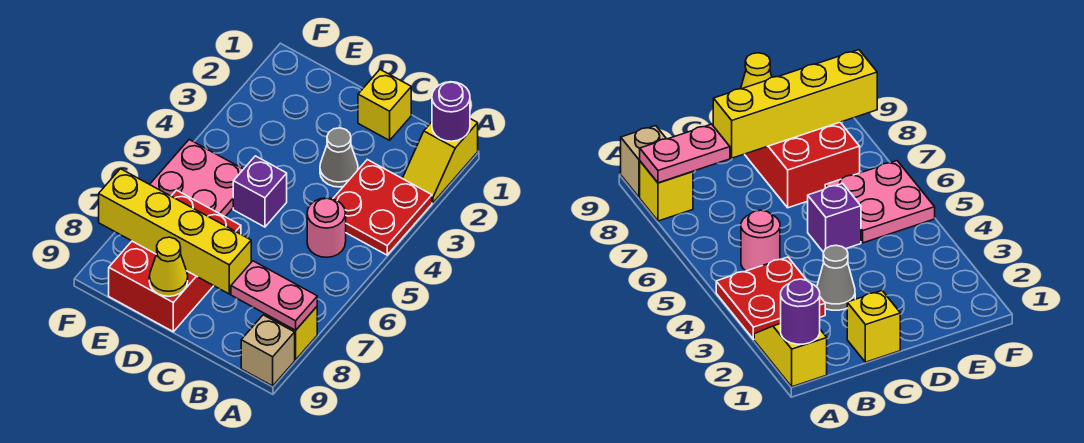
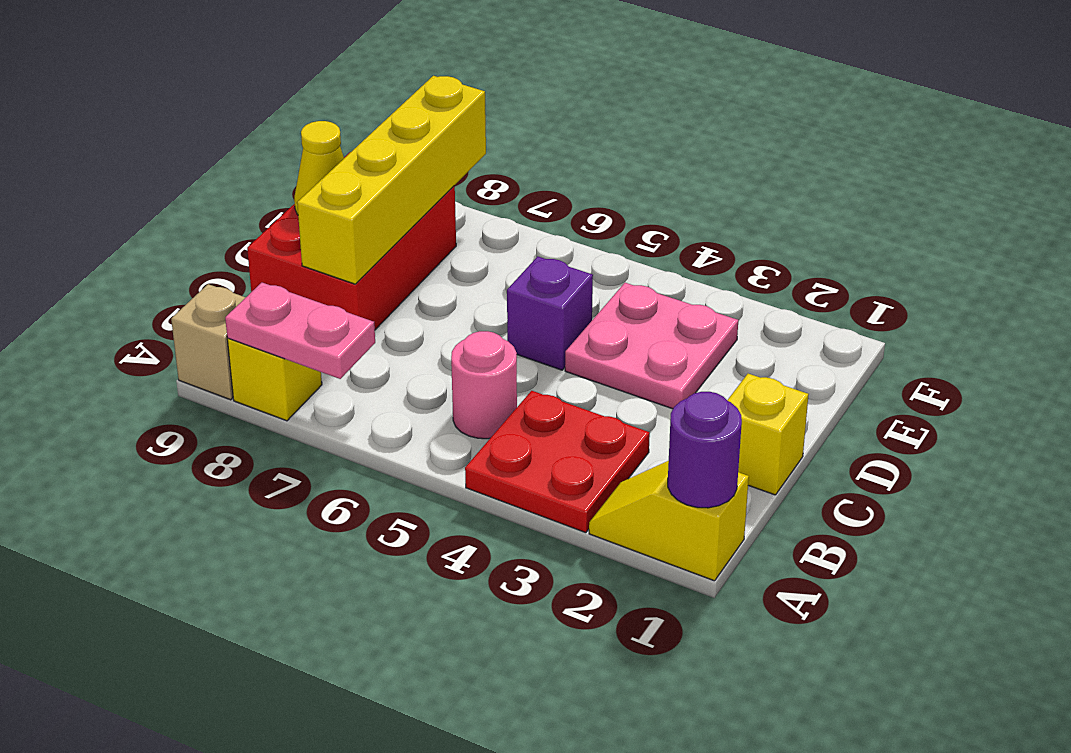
pink 1x2 plate [231,261,317,330] -> pink 1x2 plate turned to [225,283,375,379]
grey 1x1 cone [320,128,358,187] -> none
red 2x3 brick [109,190,241,332] -> red 2x3 brick turned to [247,153,456,330]
pink 2x2 plate [150,140,243,216] -> pink 2x2 plate moved to [565,283,738,409]

